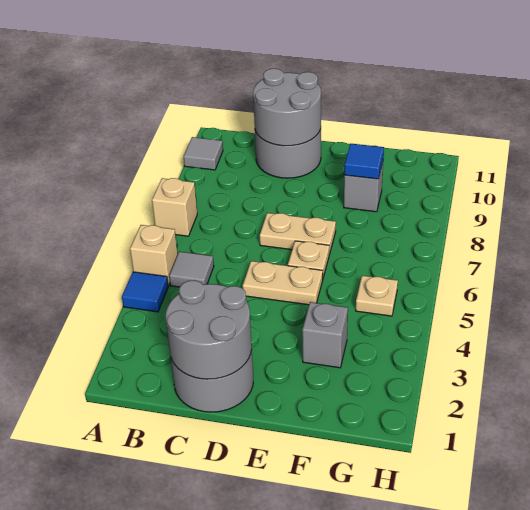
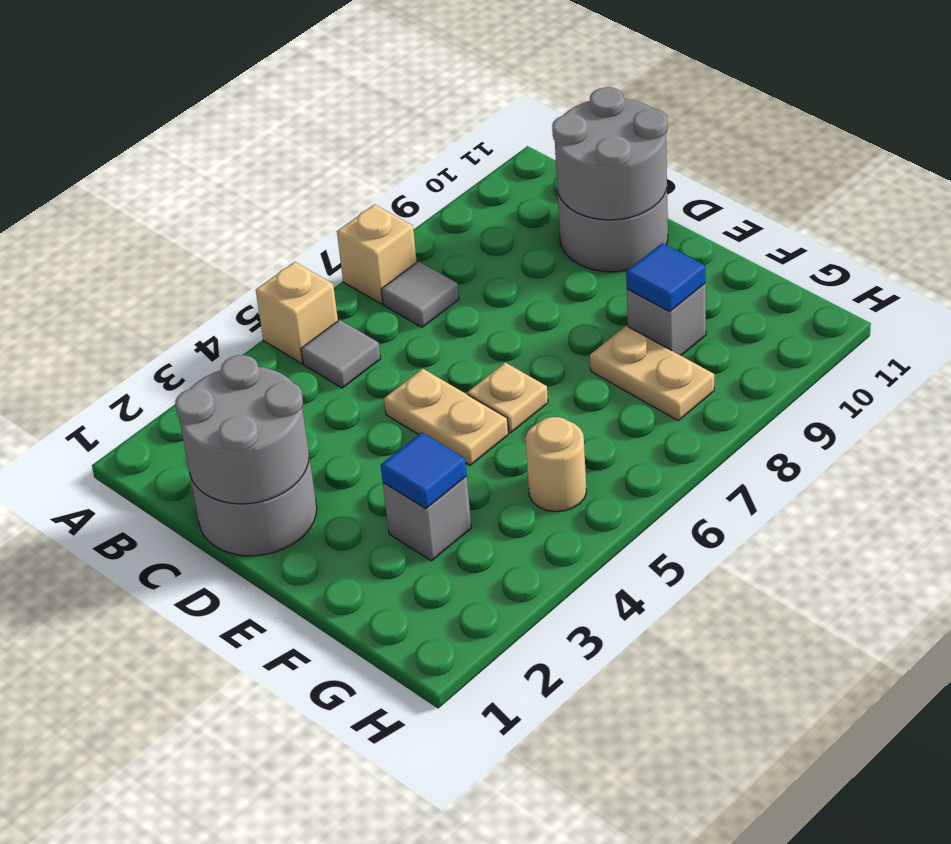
blue 1x1 tile [122,272,168,312] -> blue 1x1 tile moved to [381,432,467,509]
grey 1x1 tile [184,137,223,170] -> grey 1x1 tile moved to [381,261,459,327]
tan 1x2 plate [260,213,336,254] -> tan 1x2 plate moved to [590,326,714,420]
tan 1x1 plate [356,276,398,316] -> tan 1x1 round brick [525,417,587,512]

